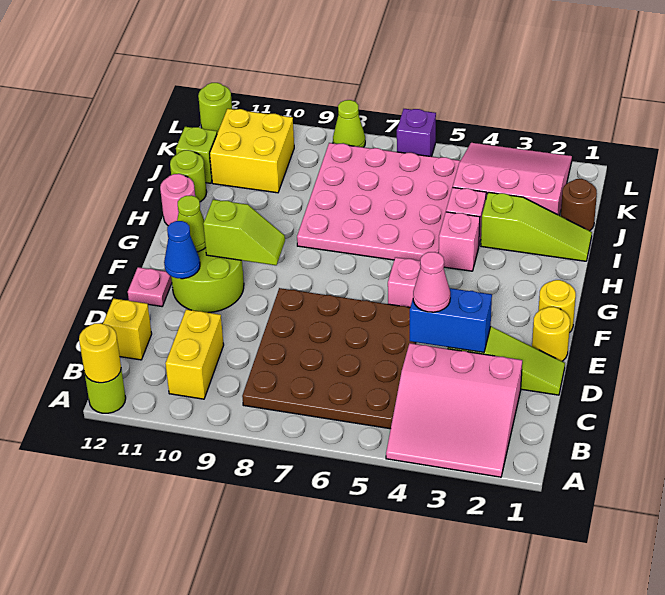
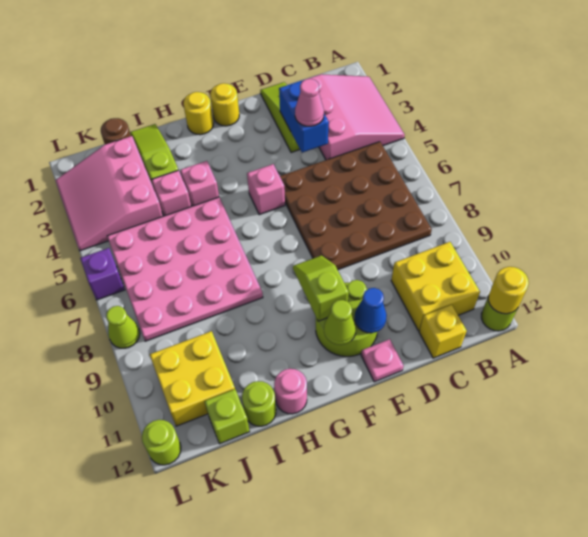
yellow 1x2 brick [165,309,224,399] -> yellow 2x2 brick [391,242,480,331]
yellow 1x1 round brick [532,307,570,361] -> yellow 1x1 round brick moved to [183,92,214,135]

